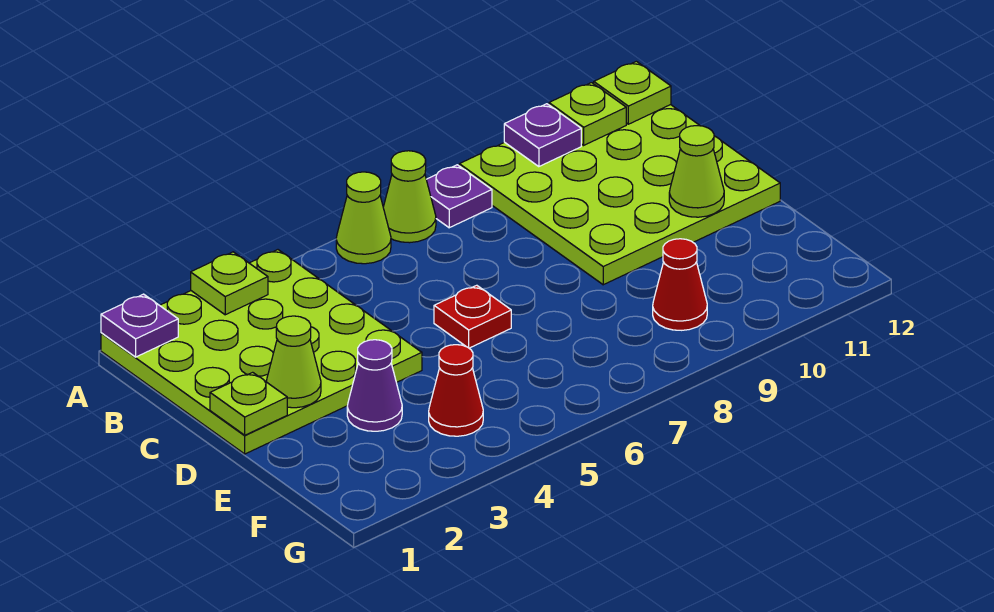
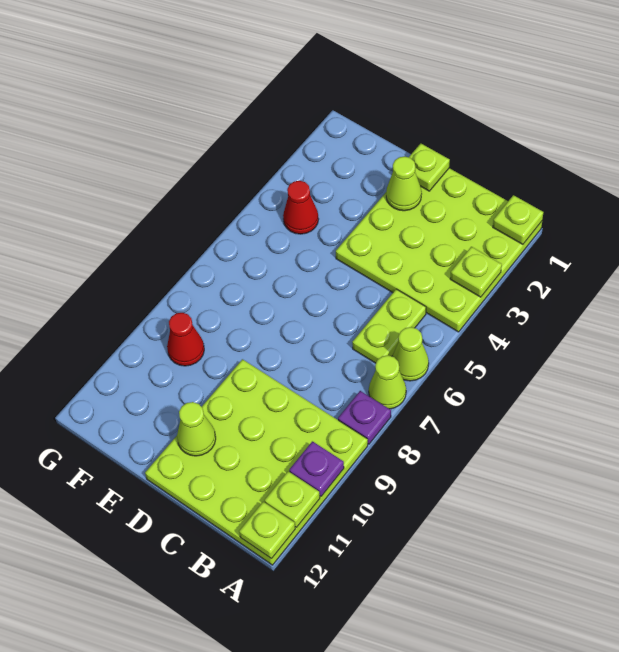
purple 1x1 plate [101,294,178,357] -> lime 1x1 plate [493,195,543,244]
none -> lime 1x2 plate [352,289,426,363]
red 1x1 plate [434,285,511,348] -> none
purple 1x1 cone [347,340,402,431] -> none

